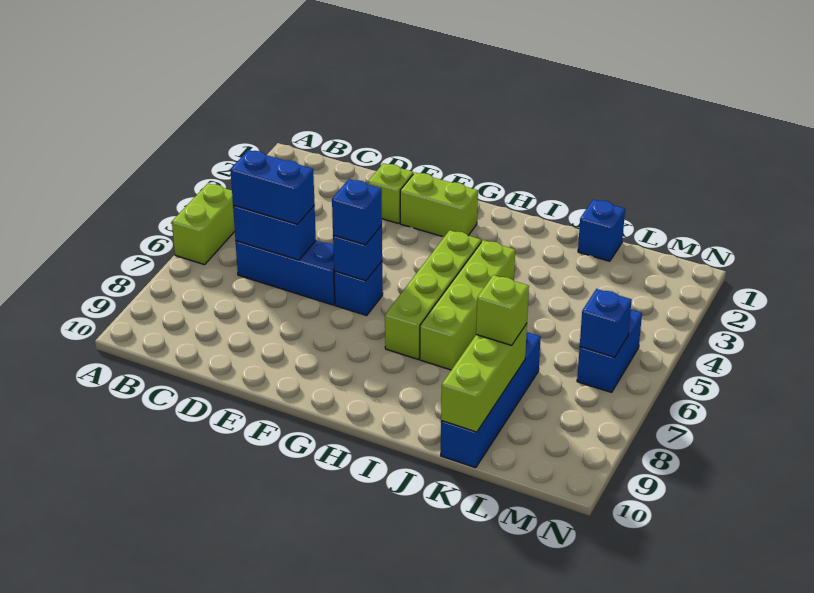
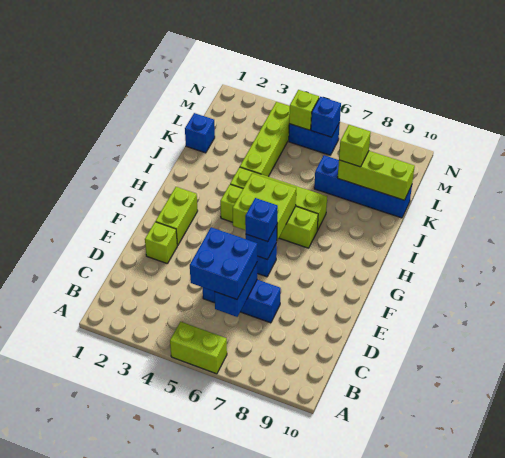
blue 1x3 brick [236,241,335,305] -> blue 1x3 brick turned to [203,280,281,323]
blue 1x2 brick [230,150,315,225] -> blue 2x2 brick [190,227,257,299]
none -> lime 2x2 brick [233,173,296,240]
none -> lime 1x4 brick [240,102,290,177]
none -> lime 1x1 brick [289,90,319,130]

